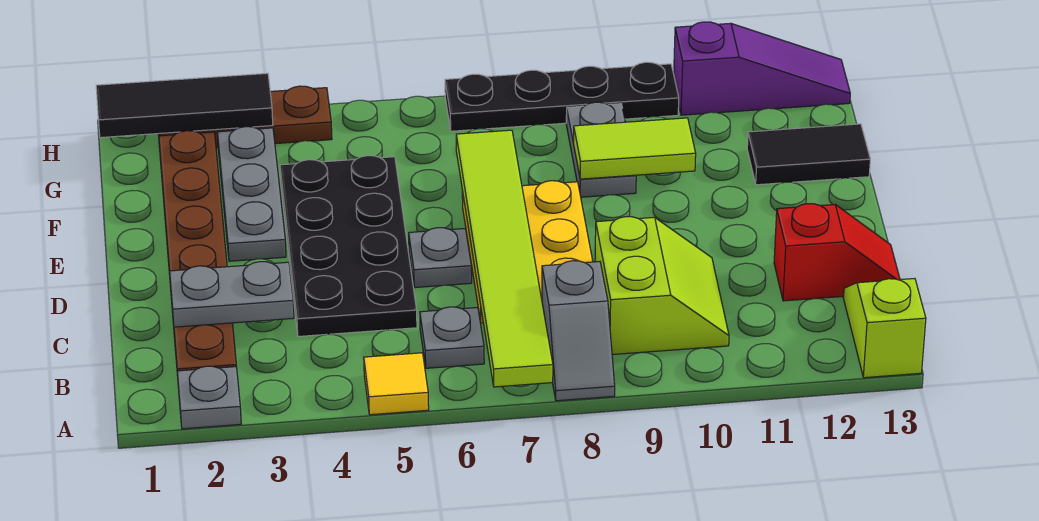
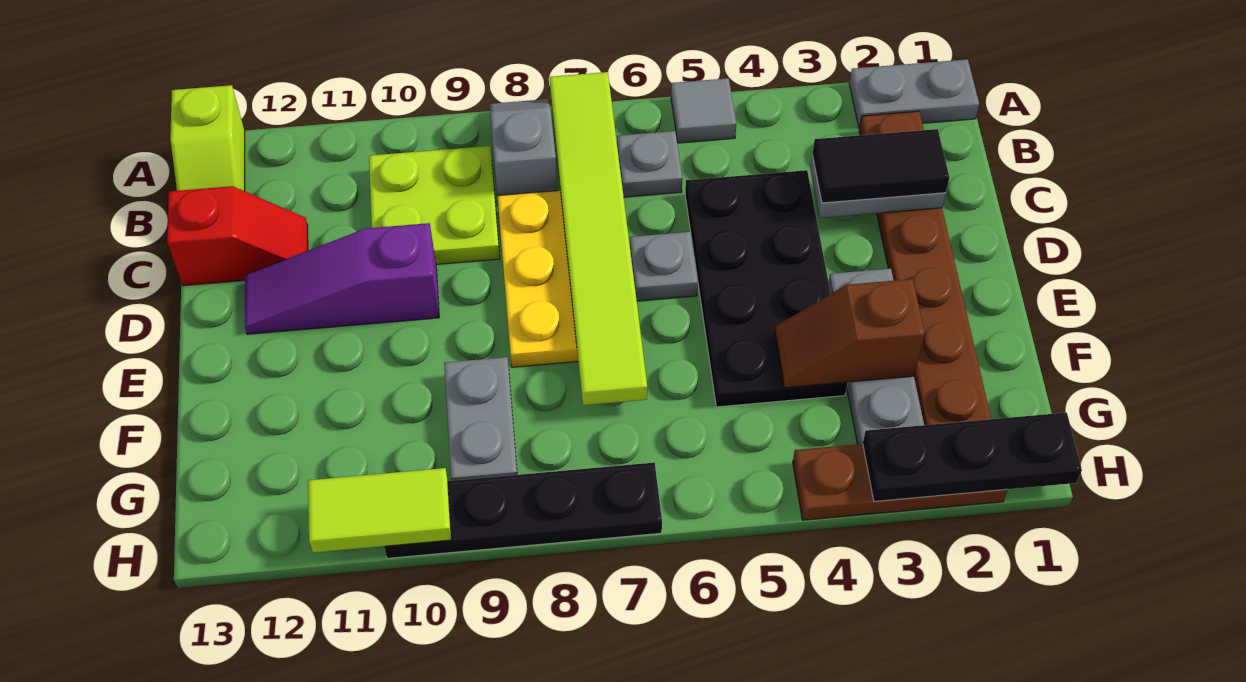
grey 1x1 plate [177,366,241,429] -> grey 1x2 plate [849,59,979,128]
yellow 1x1 tile [364,353,429,415] -> grey 1x1 tile [671,78,736,143]
lime 2x2 slope [595,217,729,355] -> lime 2x2 plate [369,146,500,264]
red 1x2 slope [774,204,900,301] -> red 1x2 slope turned to [167,186,308,286]
none -> brown 1x2 slope [775,279,925,388]
lime 1x2 tile [574,118,696,179] -> lime 1x2 tile moved to [308,468,451,553]
black 1x2 tile [747,124,870,185] -> black 1x2 tile moved to [812,129,949,203]
black 1x3 tile [96,73,273,138] -> black 1x3 plate [863,413,1082,501]
purple 1x3 slope [674,22,850,115] -> purple 1x3 slope moved to [245,223,439,334]

